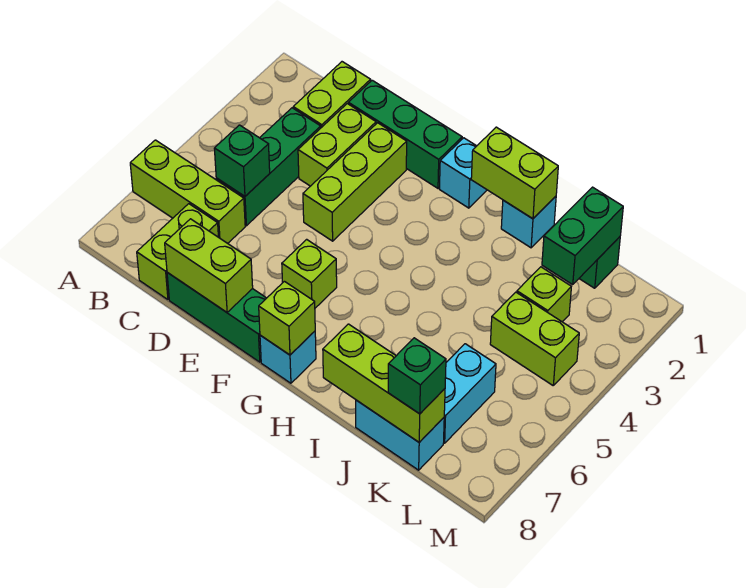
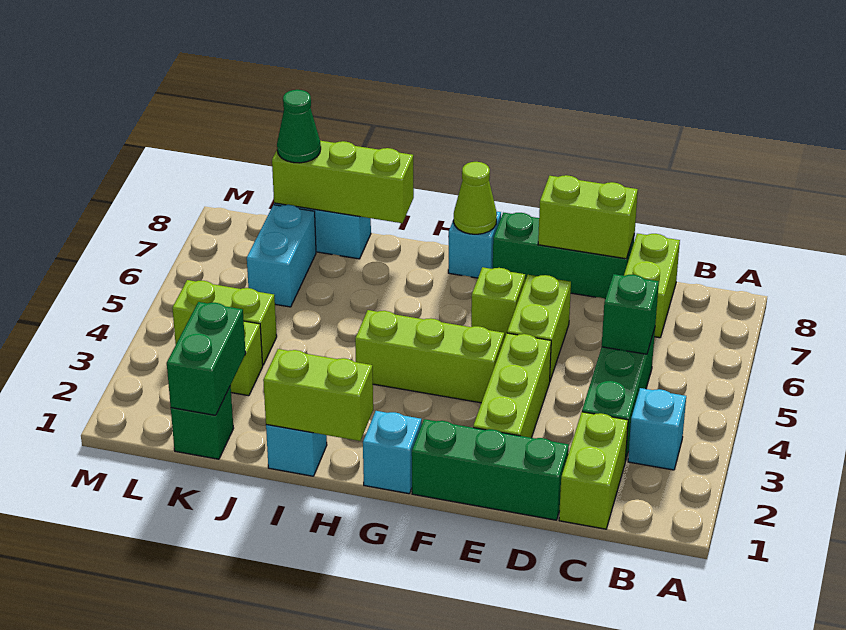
lime 1x3 brick [130,140,245,243] -> lime 1x3 brick moved to [355,310,504,403]
none -> cyan 1x1 brick [628,388,686,470]
lime 1x2 brick [298,104,376,186] -> lime 1x2 brick moved to [507,275,571,380]
lime 1x1 brick [259,281,315,355] -> lime 1x1 cone [453,162,497,234]
green 1x1 brick [388,338,446,414] -> green 1x1 cone [277,90,321,163]

